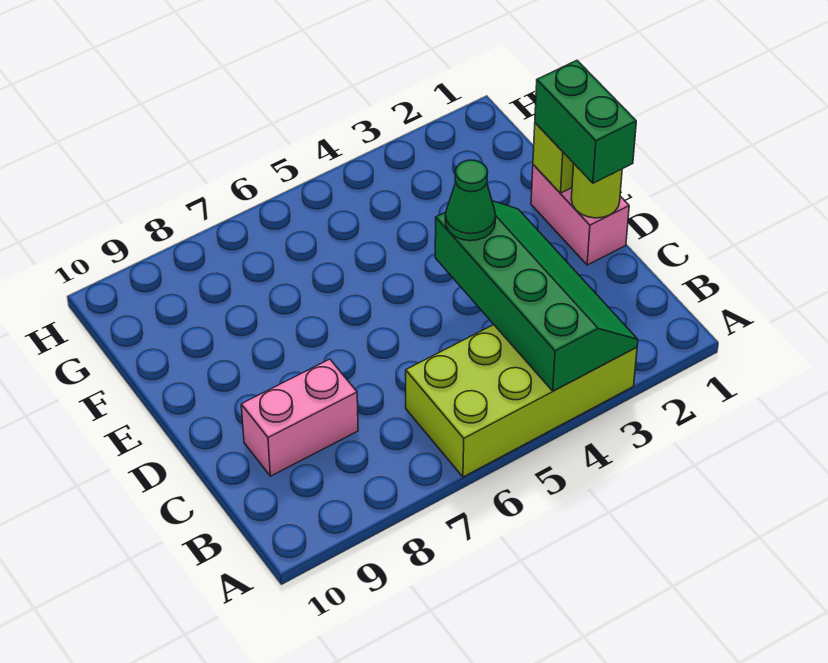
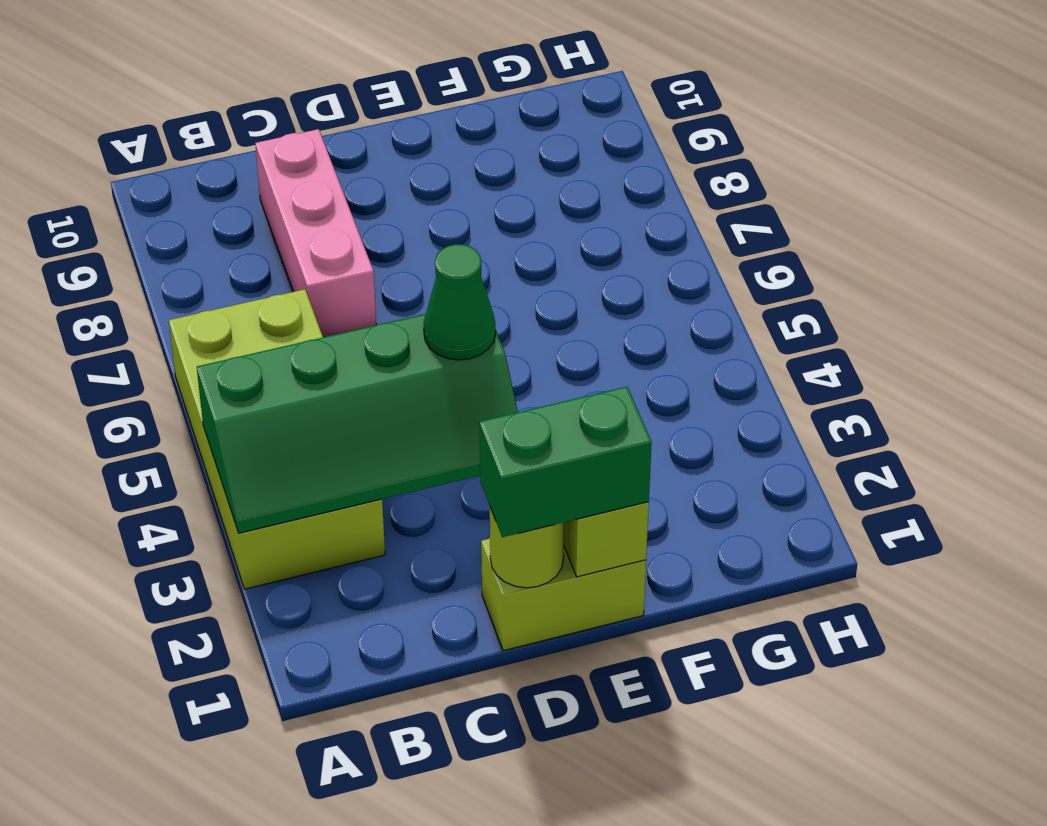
pink 1x2 brick [241,359,358,476] -> pink 1x3 brick [255,129,376,337]
pink 1x2 brick [531,165,629,265] -> lime 1x2 brick [481,538,646,651]

